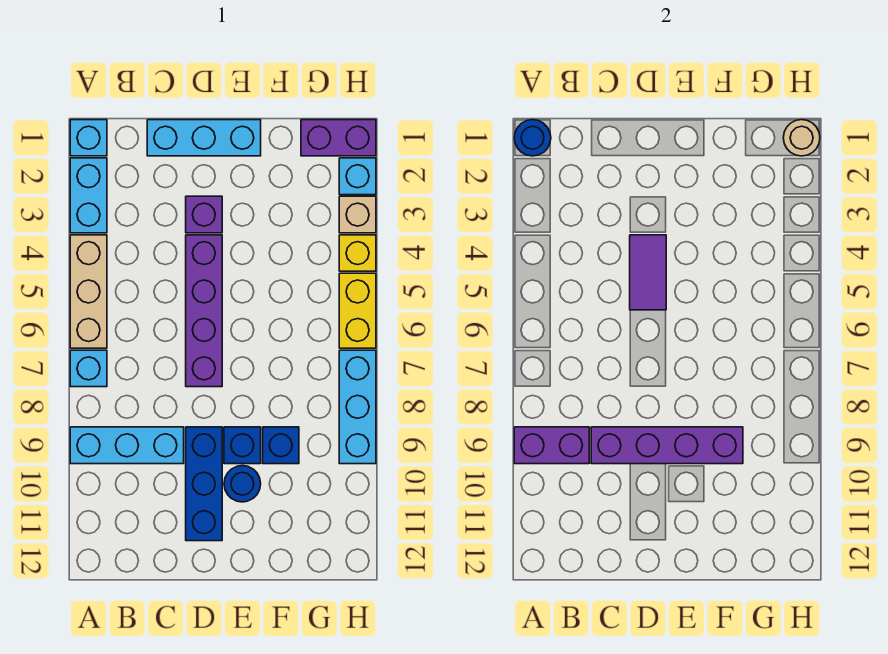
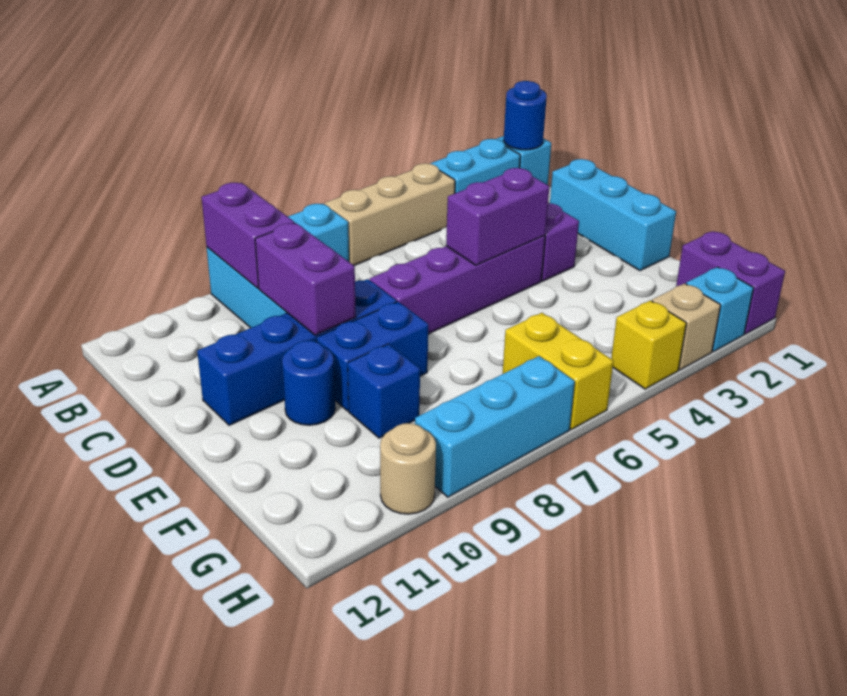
purple 1x4 brick [591,427,743,464] -> purple 1x2 brick [255,223,356,335]
purple 1x2 tile [630,235,666,310] -> purple 1x2 brick [446,168,550,265]
blue 1x3 brick [186,427,222,541] -> blue 1x4 brick [197,279,397,425]
blue 1x1 brick [224,427,261,464] -> blue 1x2 brick [317,302,428,411]
tan 1x1 round brick [783,120,820,156] -> tan 1x1 round brick moved to [380,423,436,514]
yellow 1x2 brick [339,273,376,348] -> yellow 1x2 brick turned to [503,313,614,429]

